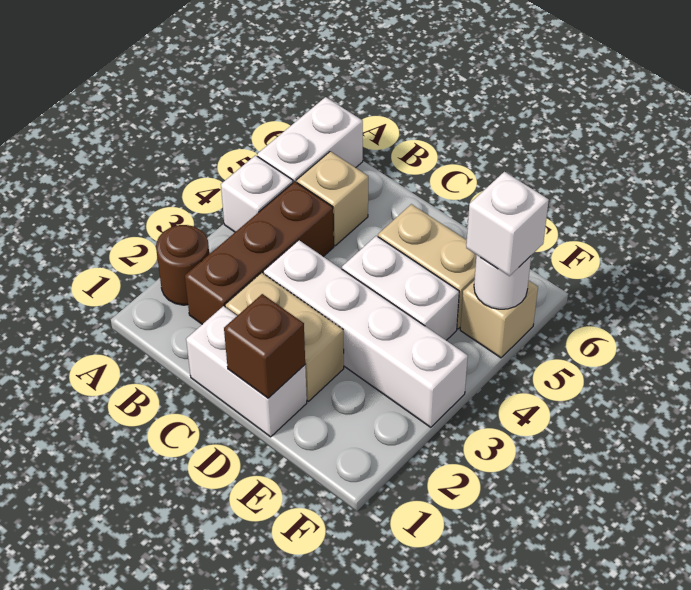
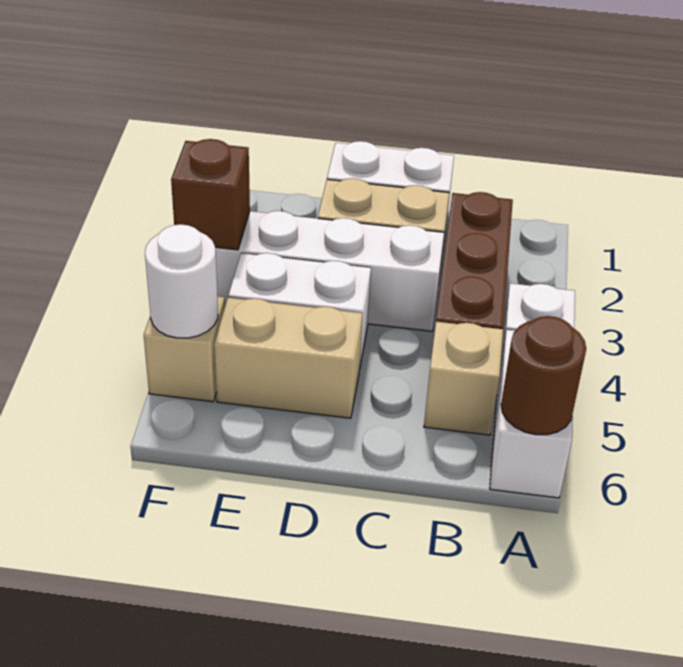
brown 1x1 round brick [156,225,209,305] -> brown 1x1 round brick moved to [501,316,586,435]
brown 1x1 brick [224,294,305,398] -> brown 1x1 brick moved to [171,139,250,250]
white 1x1 brick [466,172,549,276] -> none

